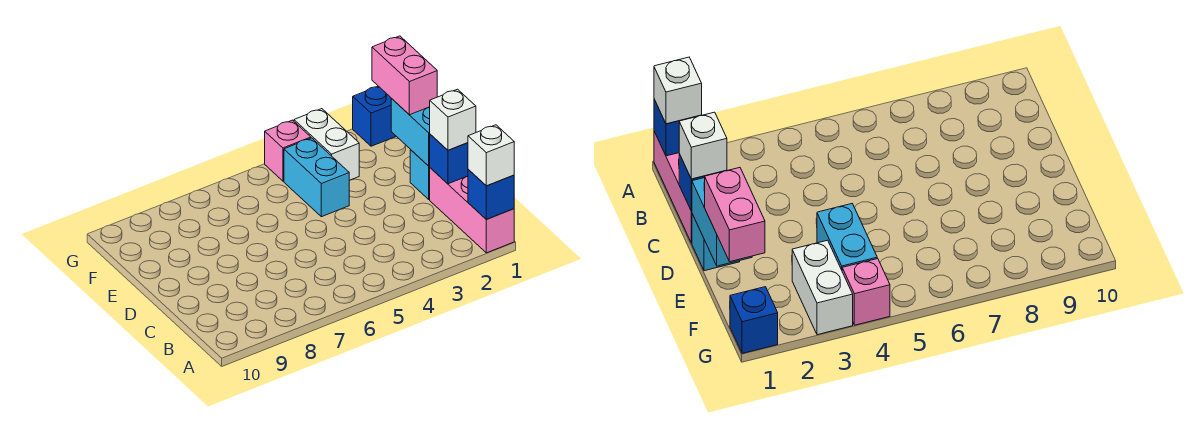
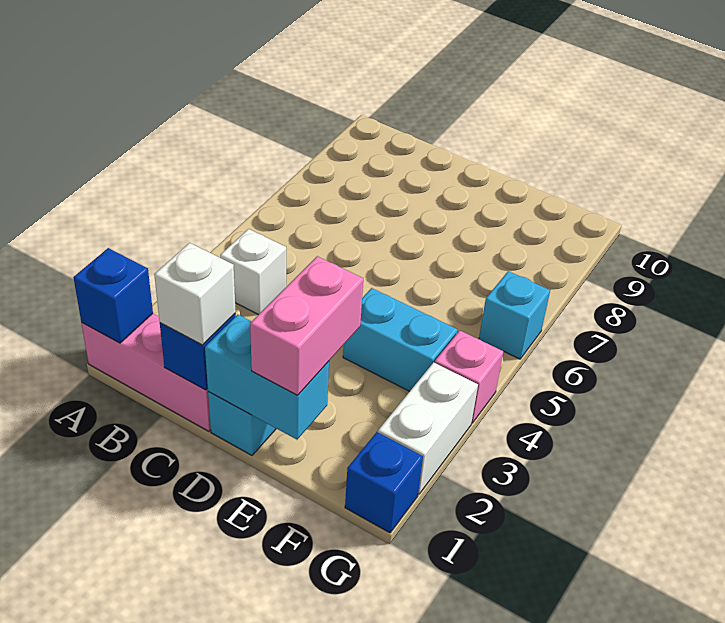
white 1x1 brick [468,125,514,186] -> white 1x1 brick moved to [220,229,286,315]
pink 1x2 brick [372,36,437,115] -> pink 1x2 brick turned to [250,256,363,395]
white 1x2 brick [294,109,359,180] -> white 1x2 brick turned to [378,362,478,494]
none -> cyan 1x1 brick [479,271,550,359]

